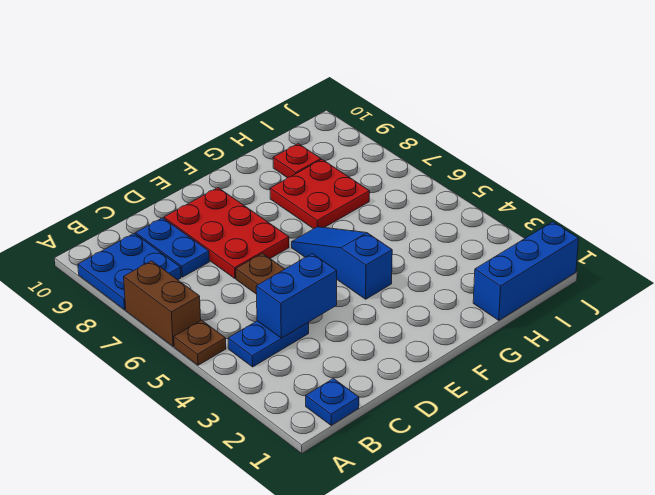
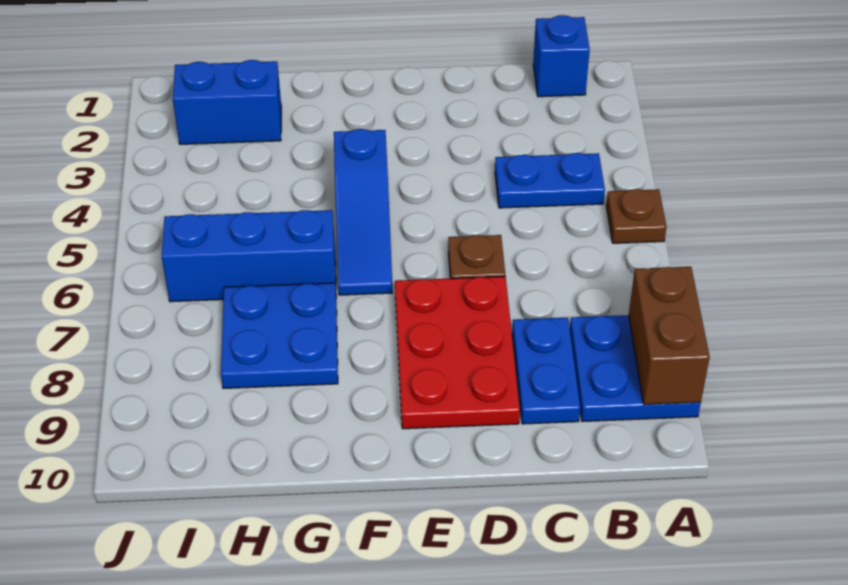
brown 1x2 brick [124,261,201,347] -> brown 1x2 brick moved to [629,267,710,405]
blue 1x1 plate [306,379,359,425] -> blue 1x1 brick [533,15,590,97]
blue 1x2 brick [256,254,337,338] -> blue 1x2 brick moved to [173,60,281,144]
red 2x2 plate [270,160,370,229] -> blue 2x2 plate [221,283,338,389]
blue 1x3 brick [473,222,579,320] -> blue 1x3 brick moved to [162,210,336,302]
red 1x1 plate [273,144,321,178] -> none

